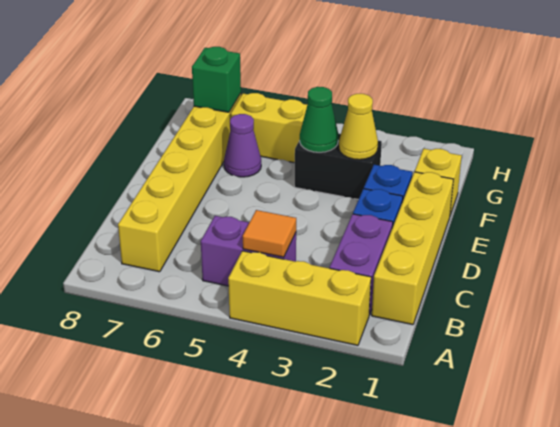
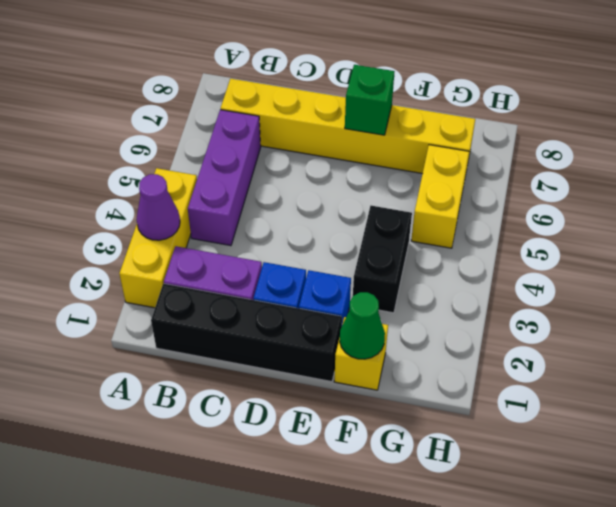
yellow 1x4 brick [372,172,453,325] -> black 1x4 brick [151,284,342,382]
purple 1x2 brick [201,216,296,286] -> purple 1x3 brick [188,110,261,246]
orange 1x1 tile [243,210,296,257] -> none
yellow 1x1 cone [339,94,378,160] -> none
green 1x1 cone [300,87,338,152] -> green 1x1 cone moved to [340,292,385,359]
purple 1x1 cone [224,114,261,177] -> purple 1x1 cone moved to [136,174,180,240]
green 1x1 brick [192,47,241,112] -> green 1x1 brick moved to [345,65,395,135]

